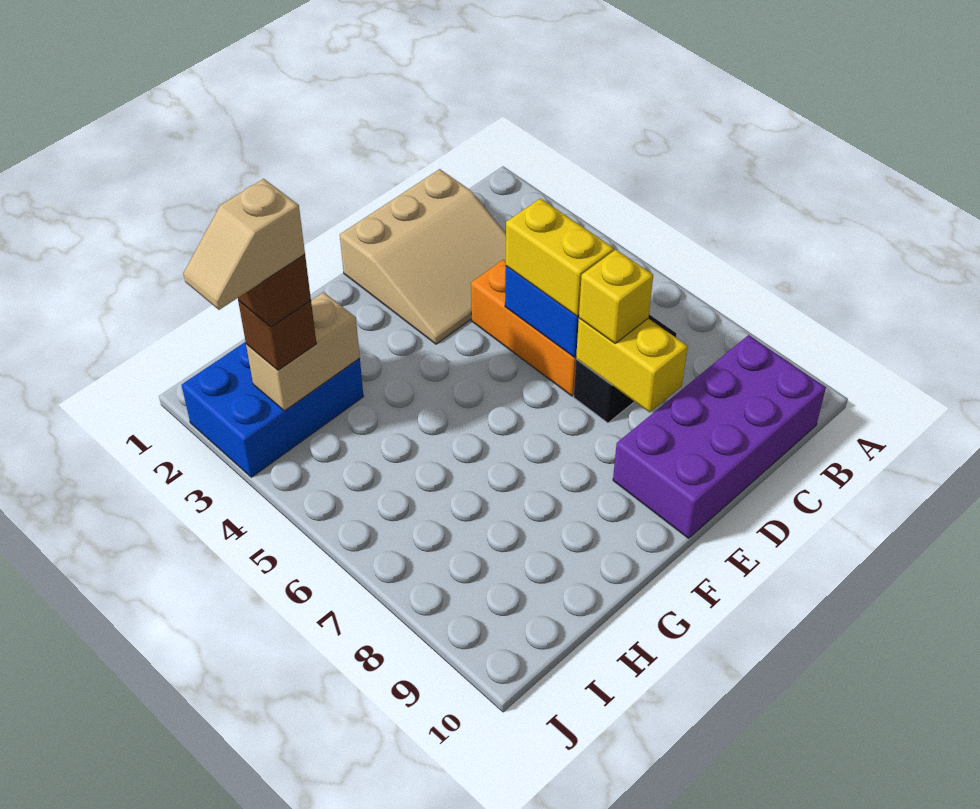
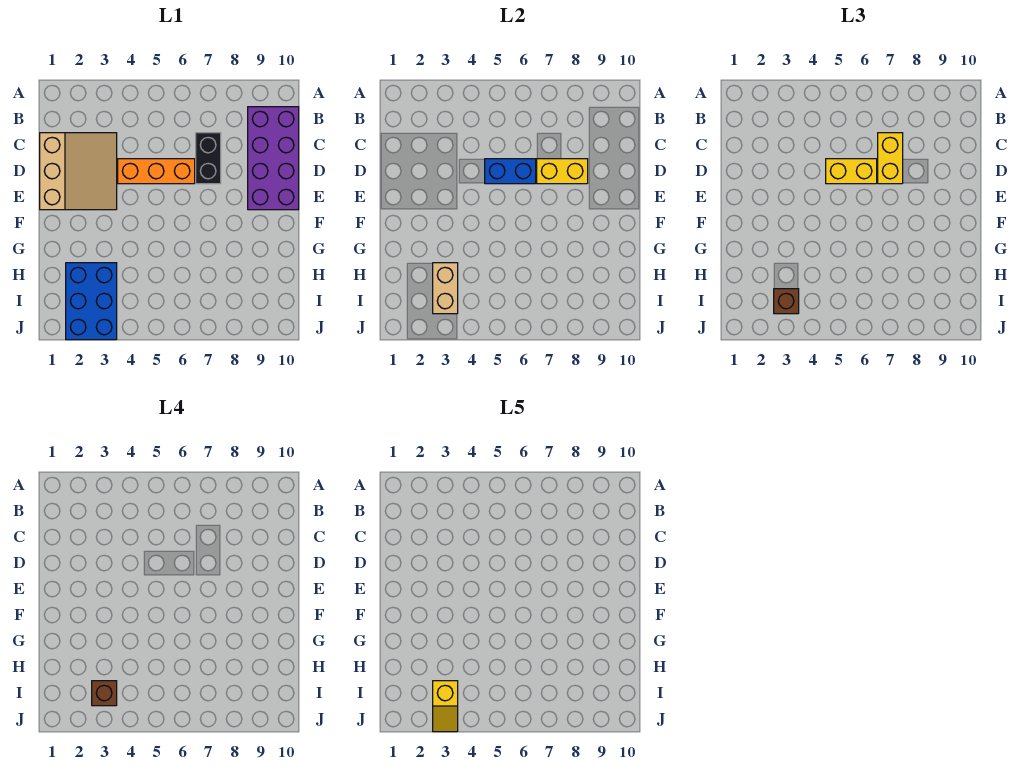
yellow 1x1 brick [579,250,653,343] -> yellow 1x2 brick [878,133,903,184]
tan 1x2 slope [183,179,305,310] -> yellow 1x2 slope [433,681,458,732]

